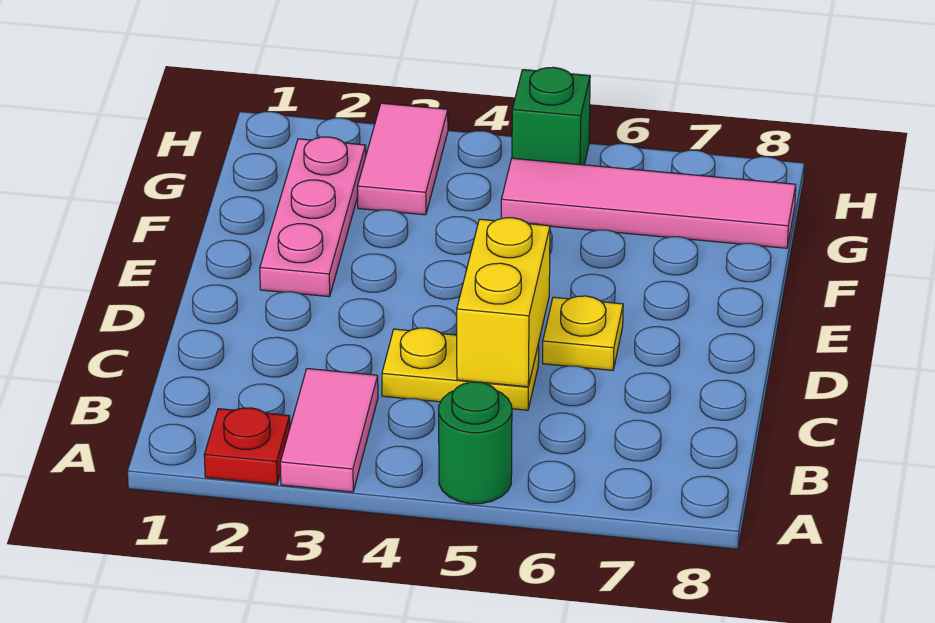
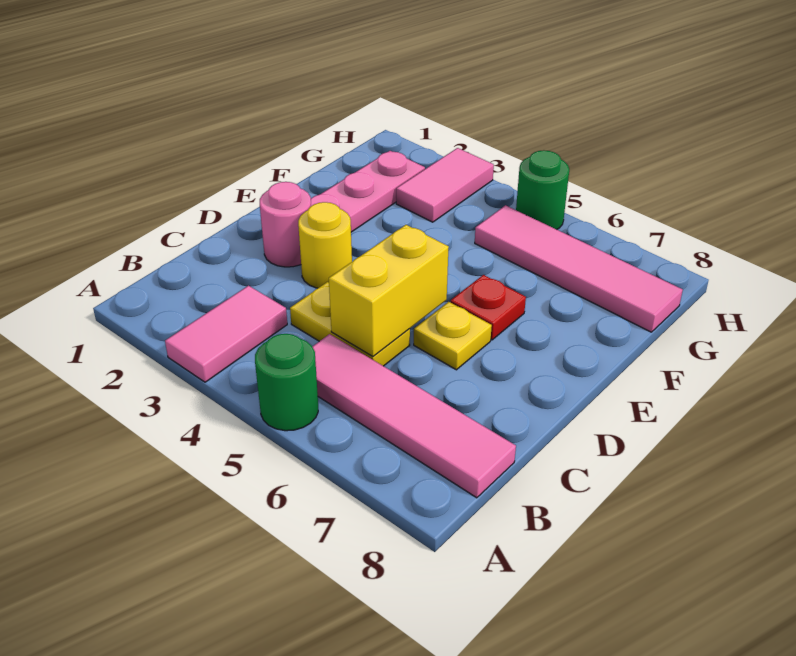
red 1x1 plate [204,408,290,485] -> red 1x1 plate moved to [450,275,526,340]
none -> pink 1x4 tile [312,334,516,498]
none -> pink 1x1 round brick [260,182,311,267]
none -> yellow 1x1 round brick [298,202,352,288]
green 1x1 brick [512,67,590,165] -> green 1x1 round brick [516,150,569,229]

